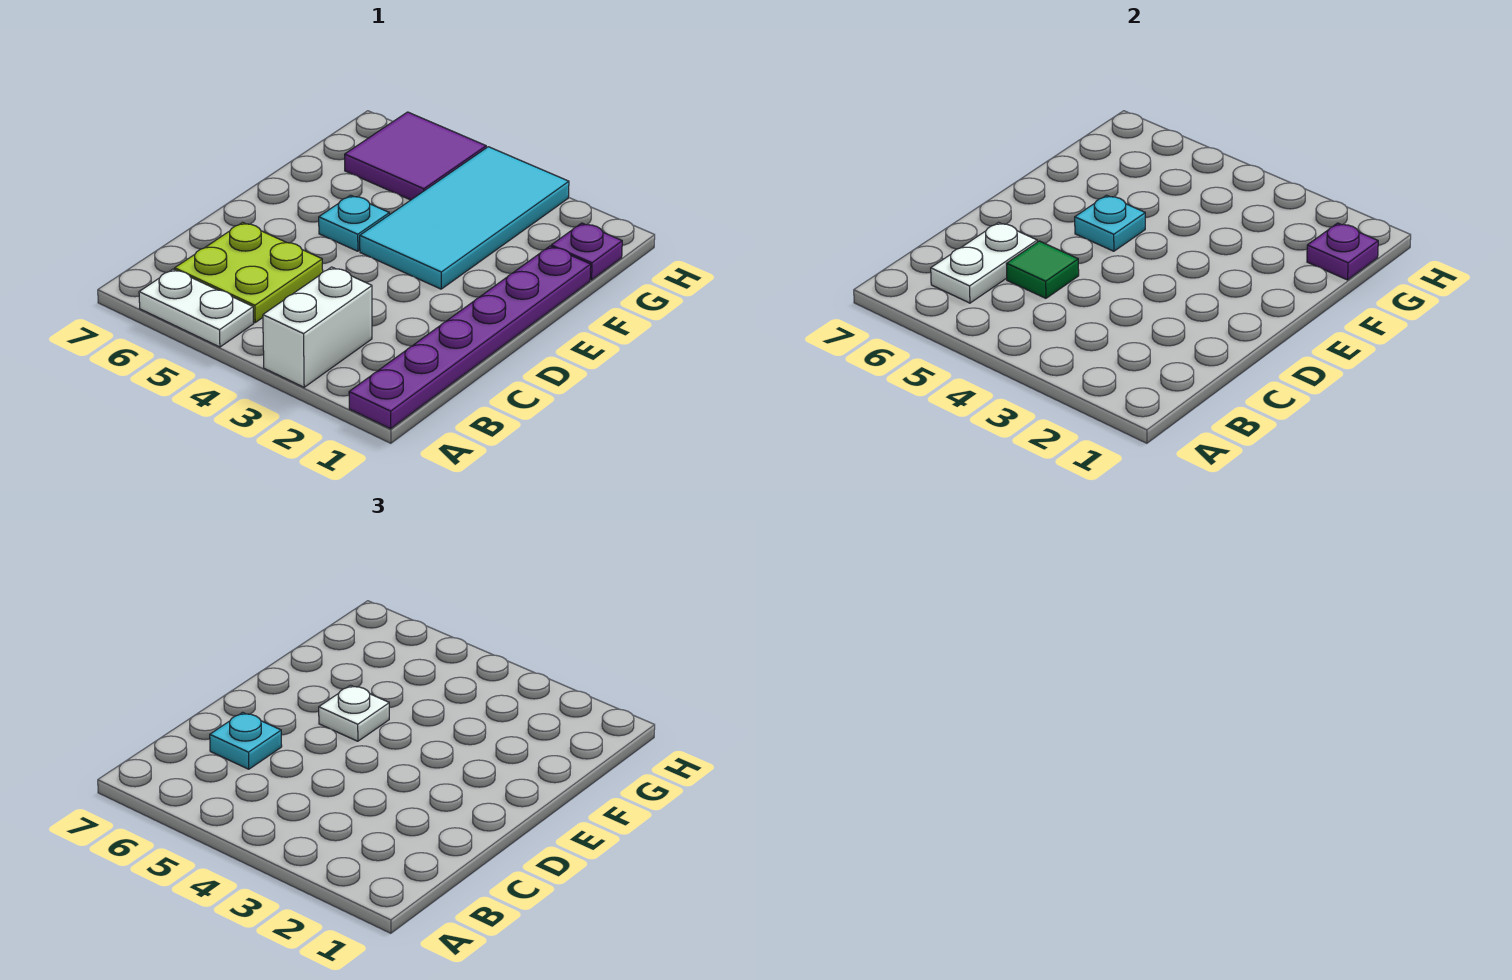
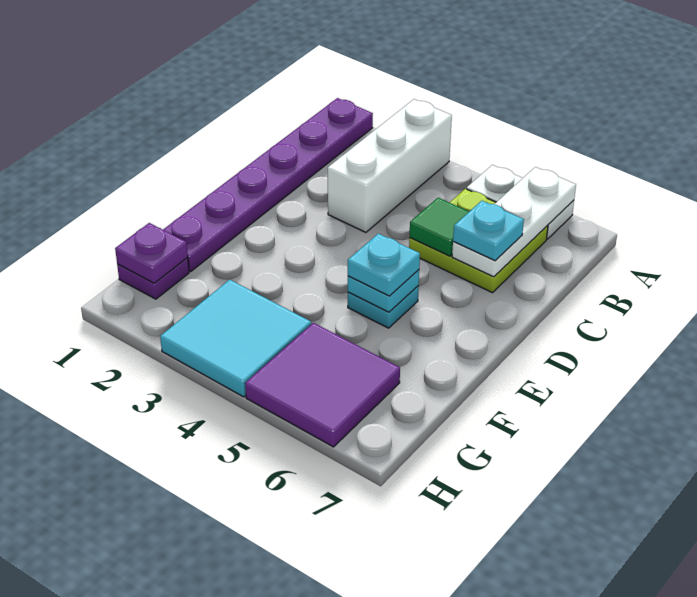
white 1x2 brick [263,267,372,387] -> white 1x3 brick [328,99,452,232]
white 1x2 plate [931,222,1037,303] -> white 1x3 plate [452,167,576,277]
cyan 2x4 tile [360,147,569,289] -> cyan 2x2 tile [160,280,311,397]
white 1x1 plate [319,685,389,741] -> cyan 1x1 plate [348,234,420,296]

